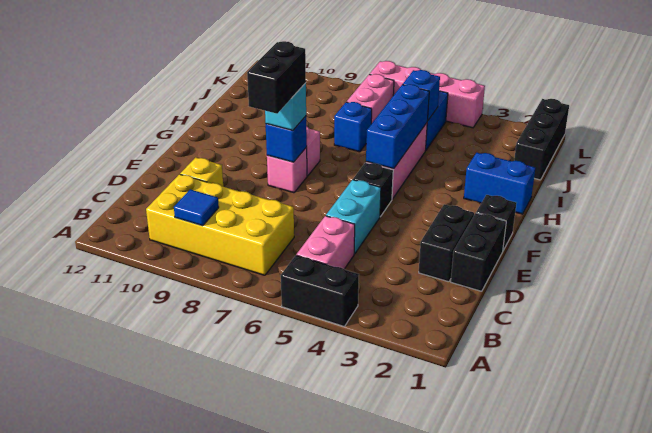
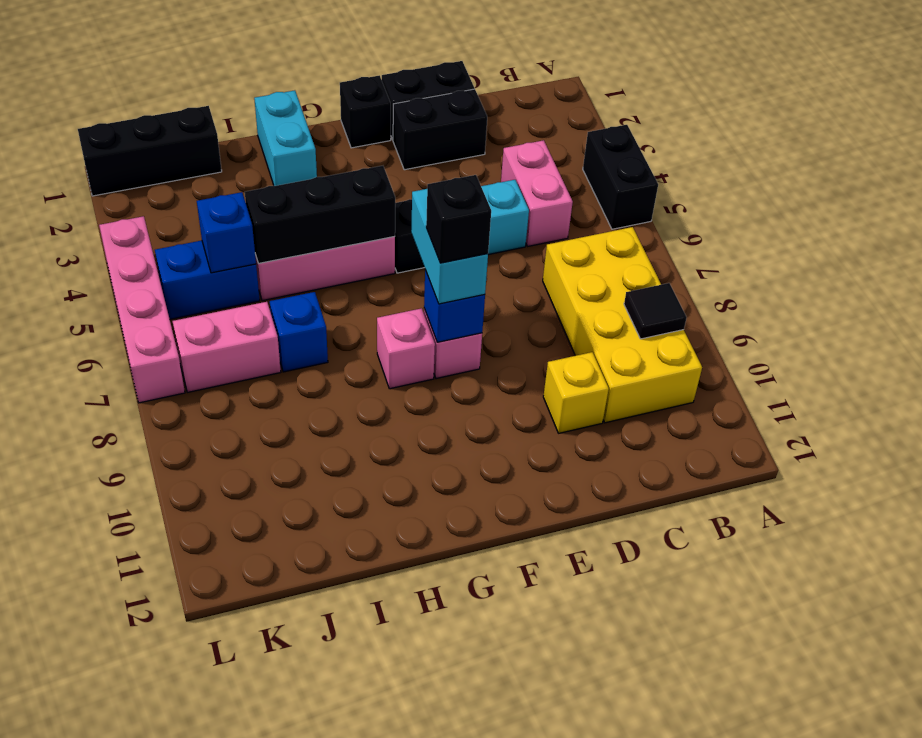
pink 1x2 brick [296,216,355,269] -> pink 1x2 brick turned to [501,140,573,246]
blue 1x1 tile [174,189,219,226] -> black 1x1 tile [624,283,687,339]
black 1x2 brick [247,41,306,114] -> black 1x1 brick [426,175,491,263]
cyan 1x1 brick [265,83,306,131] -> cyan 1x2 brick [411,189,488,304]
blue 1x3 brick [366,84,429,169] -> black 1x3 brick [245,166,395,264]
blue 1x2 brick [464,153,535,214] -> cyan 1x2 brick [254,90,317,186]

